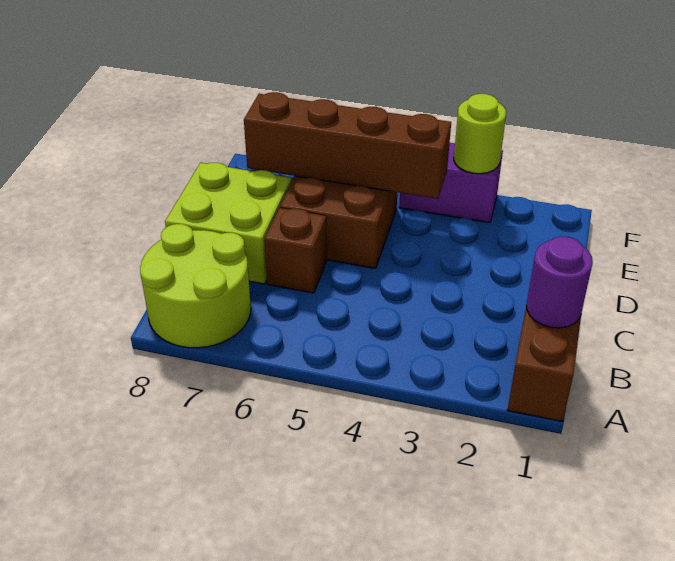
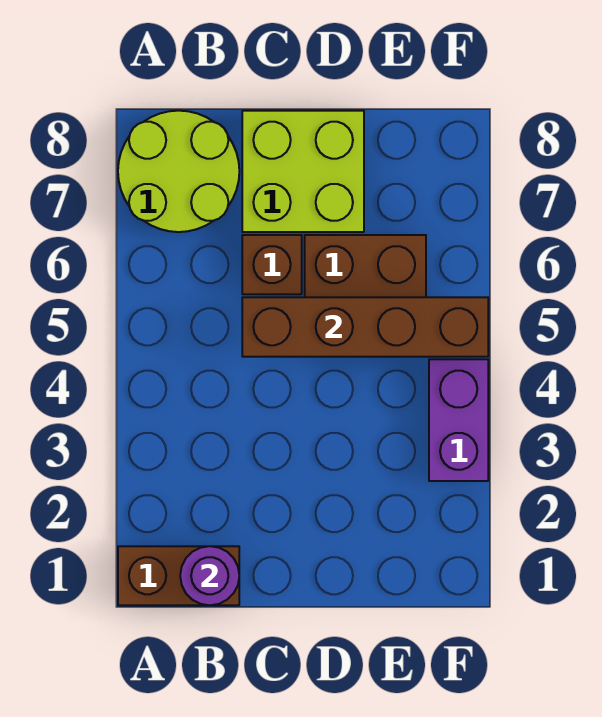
brown 1x4 brick [244,92,451,199] -> brown 1x4 brick turned to [242,297,488,357]
lime 1x1 round brick [454,94,506,174] -> none

